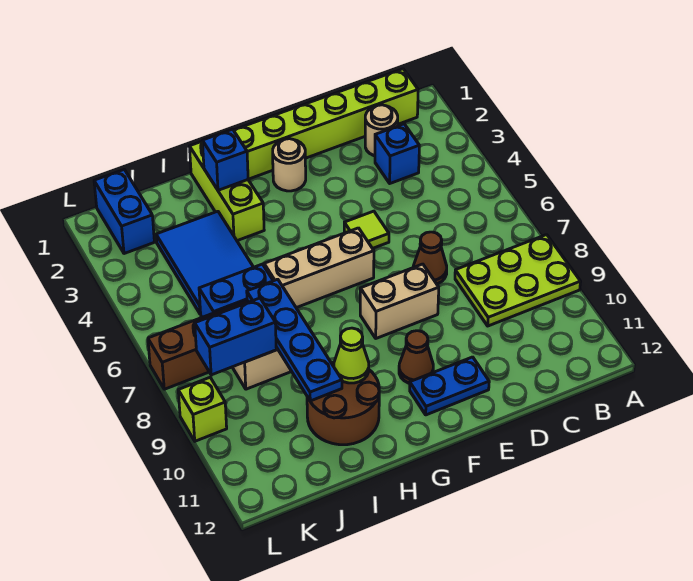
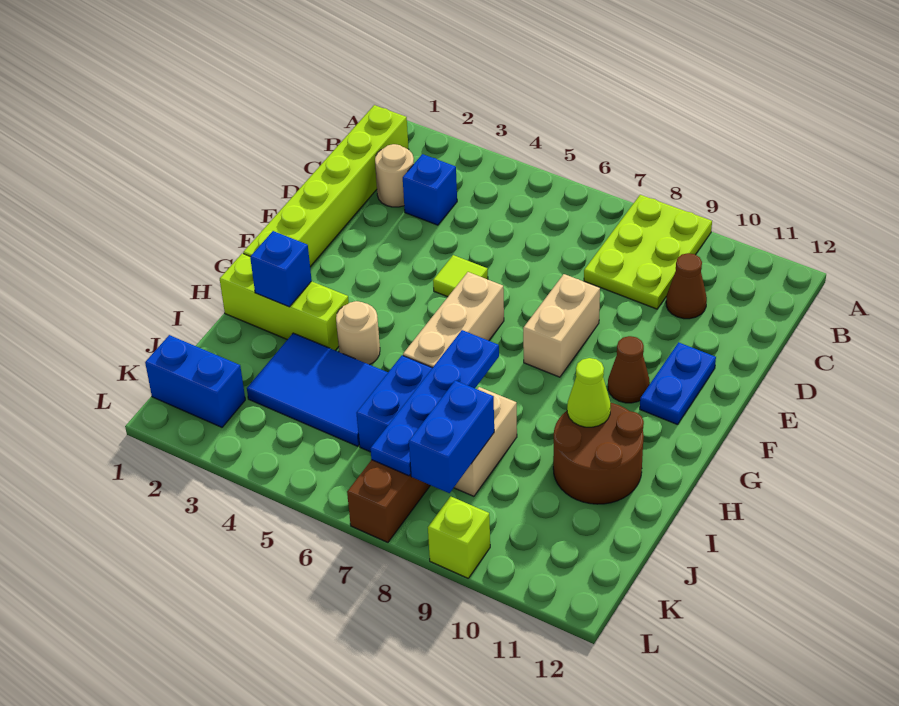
brown 1x1 cone [413,232,447,284] -> brown 1x1 cone moved to [666,253,707,319]
tan 1x1 round brick [273,139,306,191] -> tan 1x1 round brick moved to [336,301,380,365]
blue 1x4 plate [247,279,342,401] -> blue 1x4 plate turned to [370,330,499,476]

